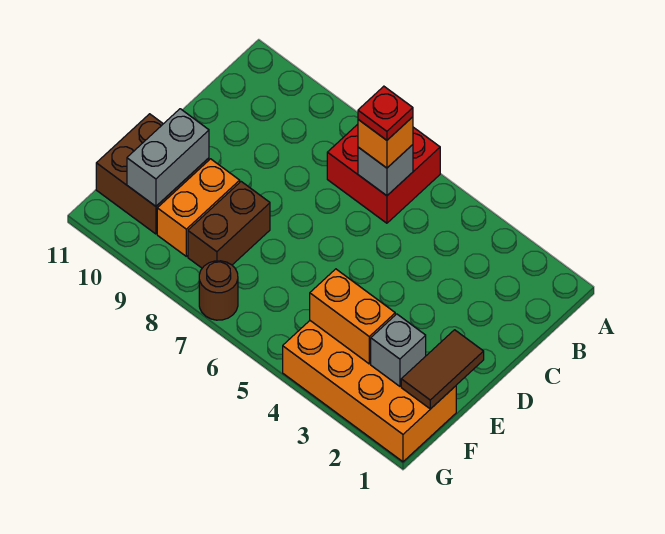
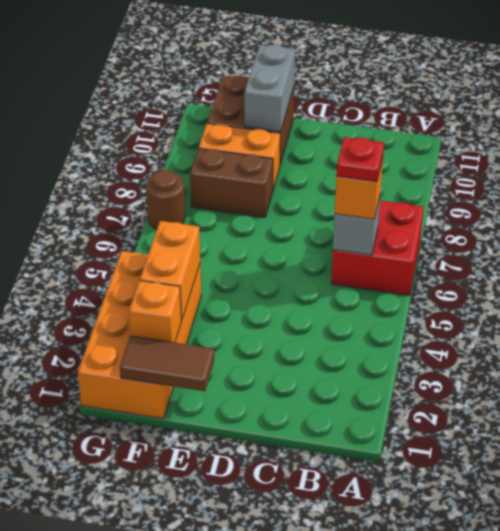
grey 1x2 brick [127,109,209,206] -> grey 1x2 brick turned to [245,45,295,132]
grey 1x1 brick [371,314,426,386] -> orange 1x1 brick [129,281,181,343]

